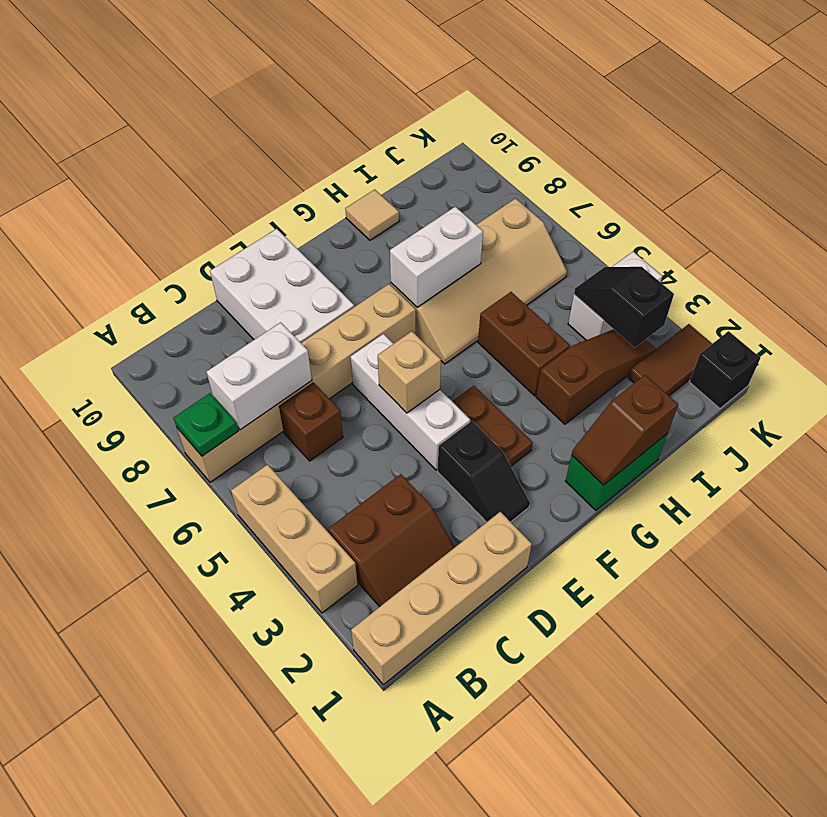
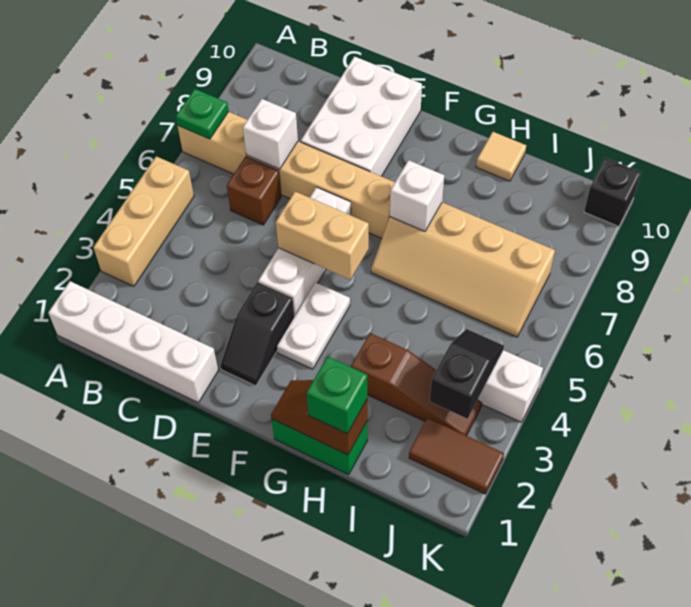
tan 1x4 brick [351,512,532,685] -> white 1x4 brick [48,281,218,403]
brown 2x2 slope [328,474,455,607] -> none
white 1x2 brick [206,322,312,430] -> white 1x1 brick [243,99,298,169]
tan 1x1 brick [378,331,441,413] -> tan 1x2 brick [276,192,369,280]
brown 1x2 plate [452,386,533,466] -> white 1x2 plate [277,282,350,369]
white 1x2 brick [390,207,483,307] -> white 1x1 brick [390,160,444,231]
none -> green 1x1 brick [307,357,367,434]
brown 1x2 brick [478,292,570,396] -> none
black 1x1 brick [690,331,760,408] -> black 1x1 brick moved to [584,158,641,227]

